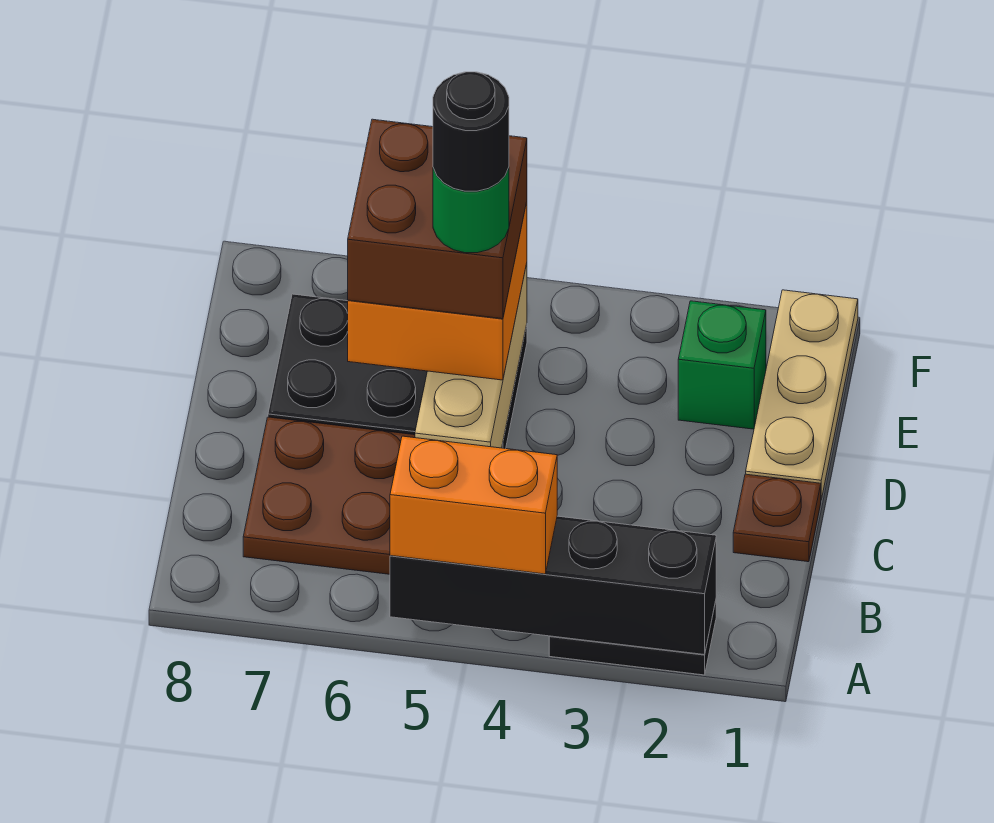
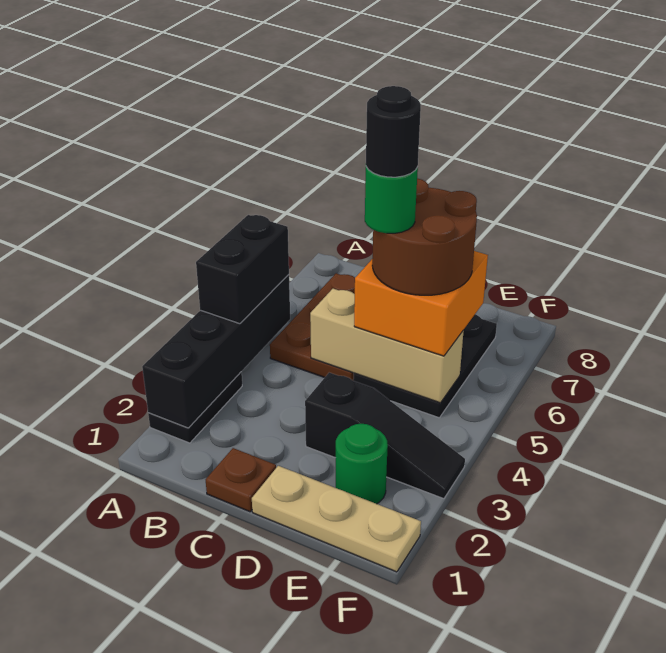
orange 1x2 brick [390,436,557,574] -> black 1x2 brick [196,215,289,324]
none -> black 1x3 slope [305,373,465,499]
brown 2x2 brick [348,119,527,319] -> brown 2x2 round brick [372,178,477,295]
green 1x1 brick [678,301,766,429] -> green 1x1 round brick [336,424,388,504]

